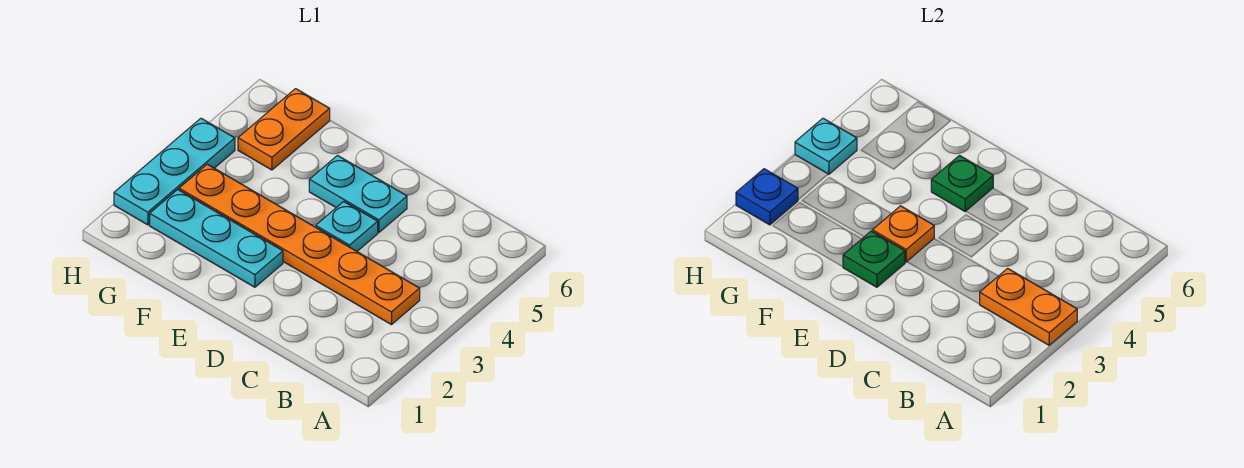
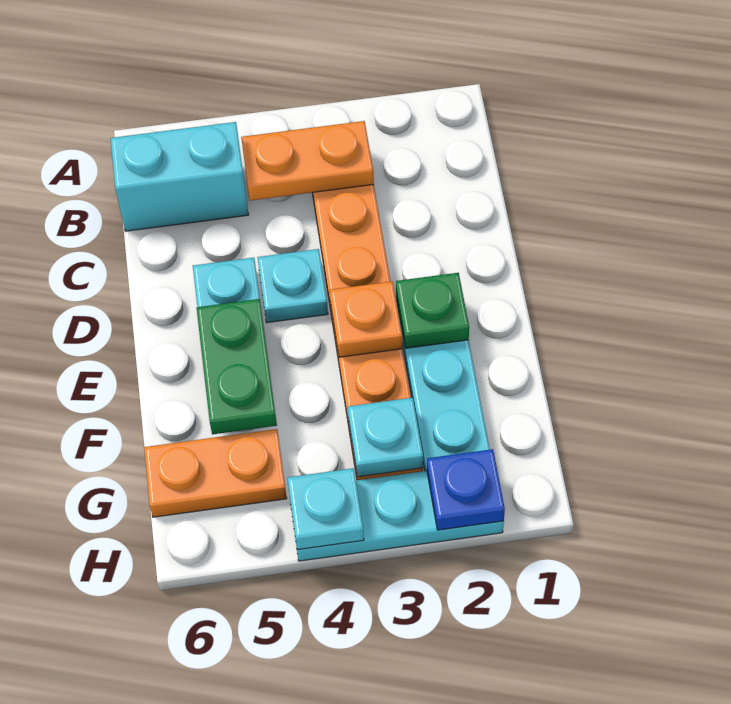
orange 1x2 plate [980,268,1077,345] -> orange 1x2 plate turned to [241,121,374,200]
none -> cyan 1x2 brick [111,122,249,231]
green 1x1 plate [931,156,993,211] -> green 1x2 plate [197,299,277,434]
none -> cyan 1x1 plate [348,398,423,477]

